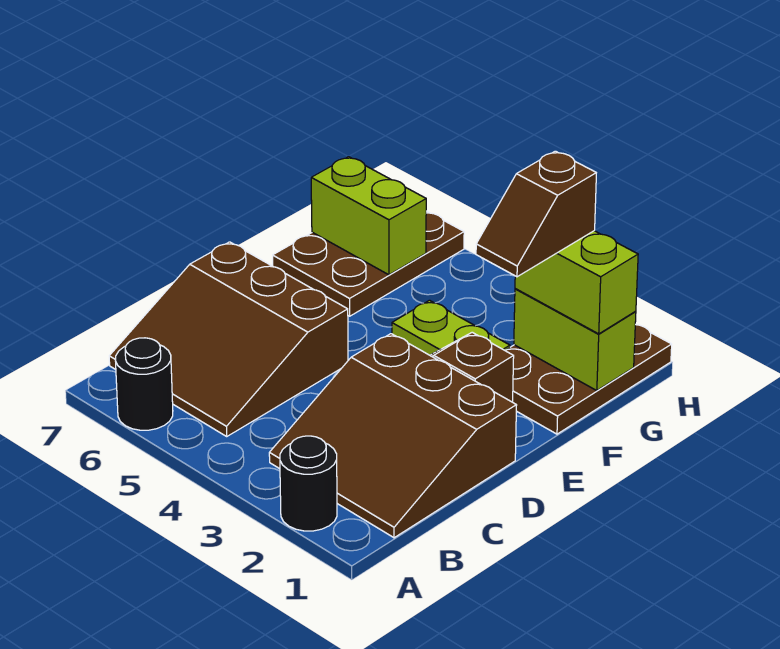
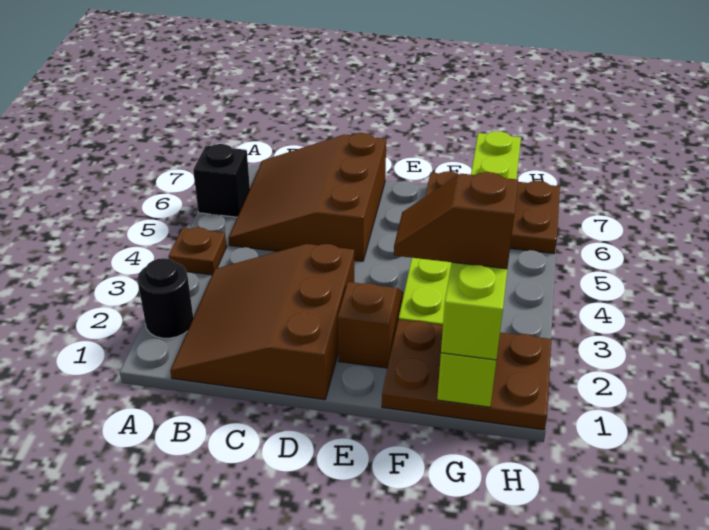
none -> brown 1x1 plate [169,227,227,275]
black 1x1 round brick [116,338,173,430] -> black 1x1 brick [193,144,250,217]

